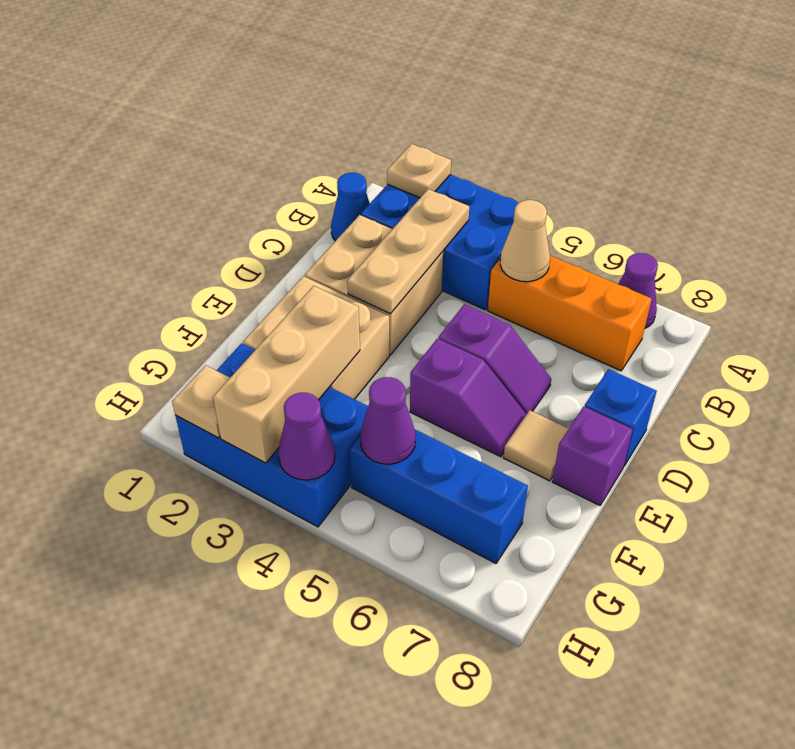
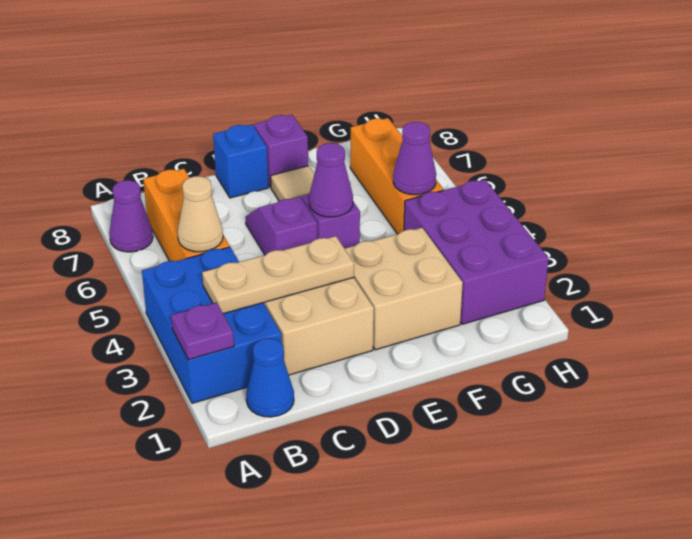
tan 1x1 plate [387,144,451,198] -> purple 1x1 plate [171,303,234,360]
tan 1x3 brick [213,286,360,463] -> none
blue 2x3 brick [175,343,368,527] -> purple 2x3 brick [404,179,549,324]
blue 1x3 brick [350,430,528,563] -> orange 1x3 brick [350,118,443,234]
tan 1x1 plate [172,365,230,438] -> none
purple 1x1 cone [278,393,335,480] -> purple 1x1 cone moved to [309,143,353,217]

